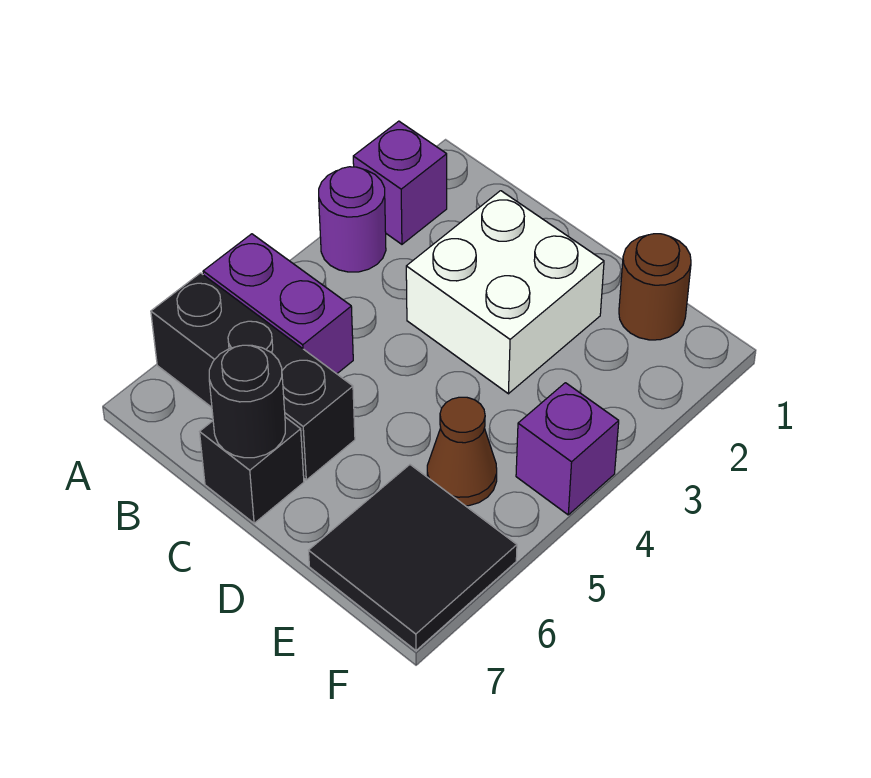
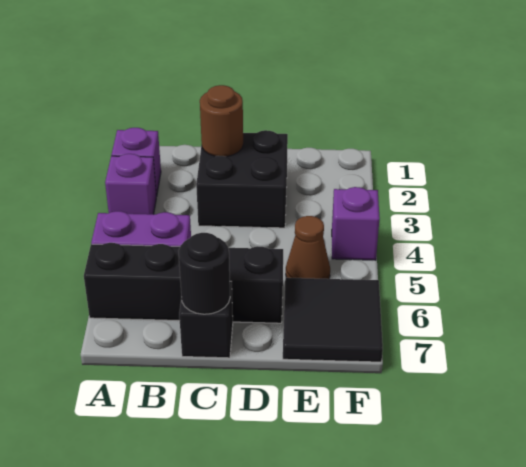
purple 1x1 round brick [319,167,386,272] -> purple 1x1 brick [105,154,156,214]
black 1x3 brick [151,273,355,480] -> black 1x4 brick [84,243,283,323]
white 2x2 brick [406,191,604,394] -> black 2x2 brick [196,130,288,228]
brown 1x1 round brick [619,234,691,340] -> brown 1x1 round brick moved to [200,85,243,157]

